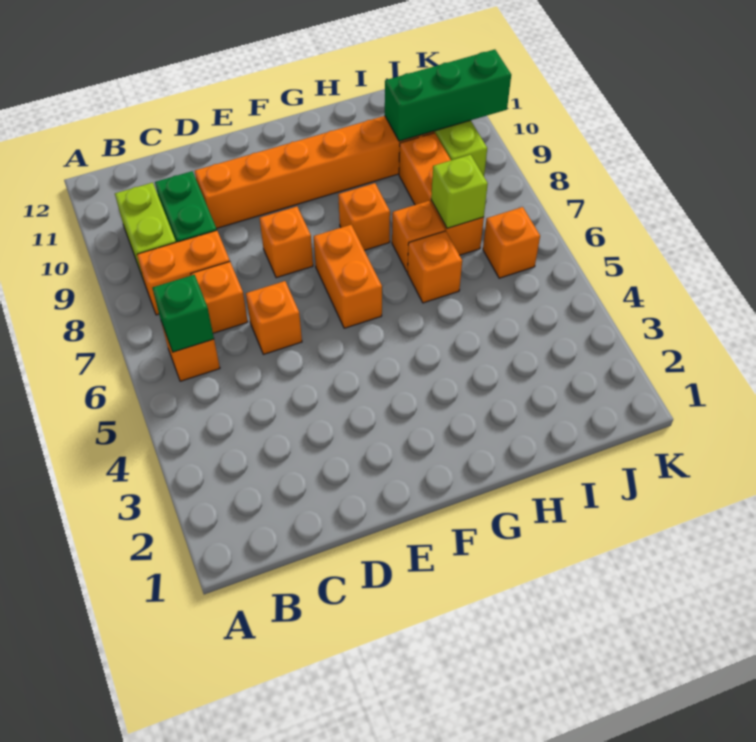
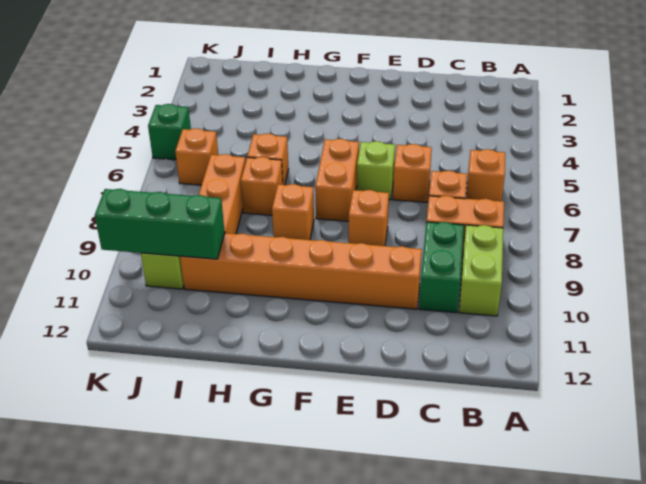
green 1x1 brick [152,275,214,352] -> green 1x1 brick moved to [148,104,191,160]
lime 1x1 brick [431,155,488,228] -> lime 1x1 brick moved to [357,141,395,200]

